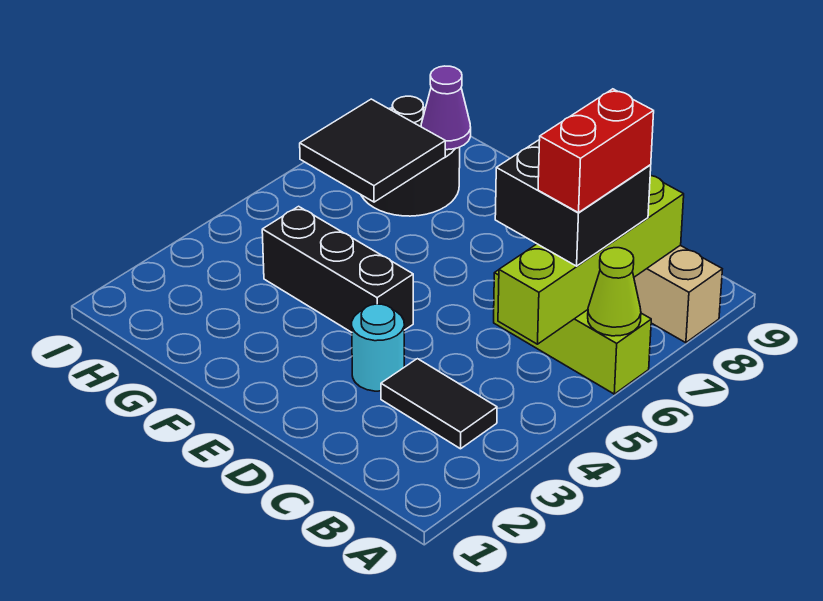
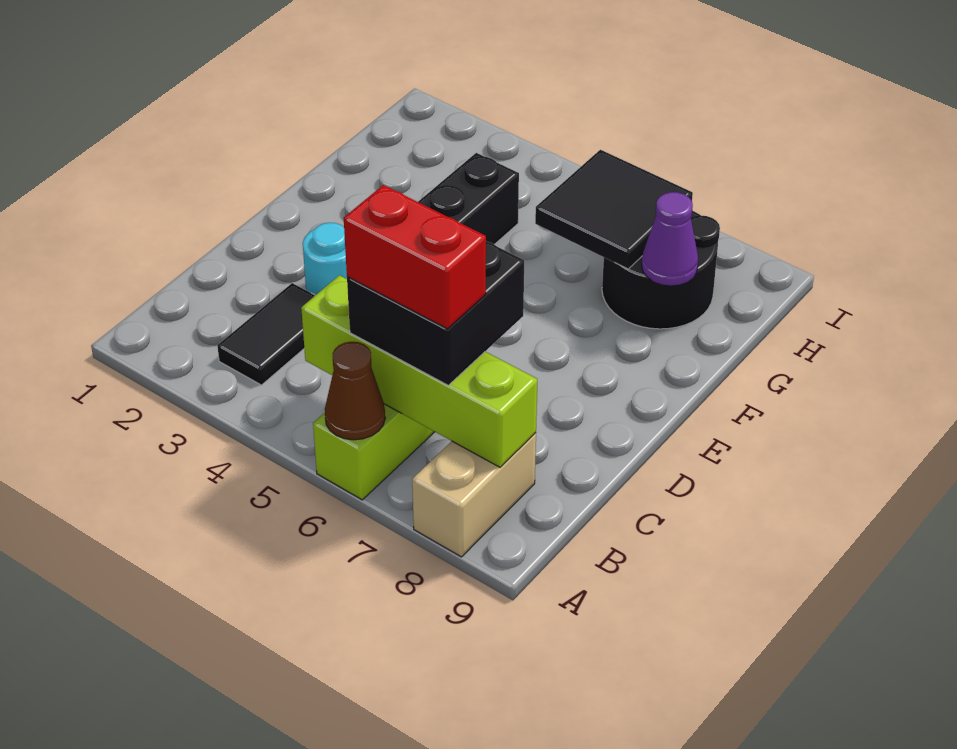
lime 1x1 cone [588,248,641,336] -> brown 1x1 cone [325,342,385,440]

